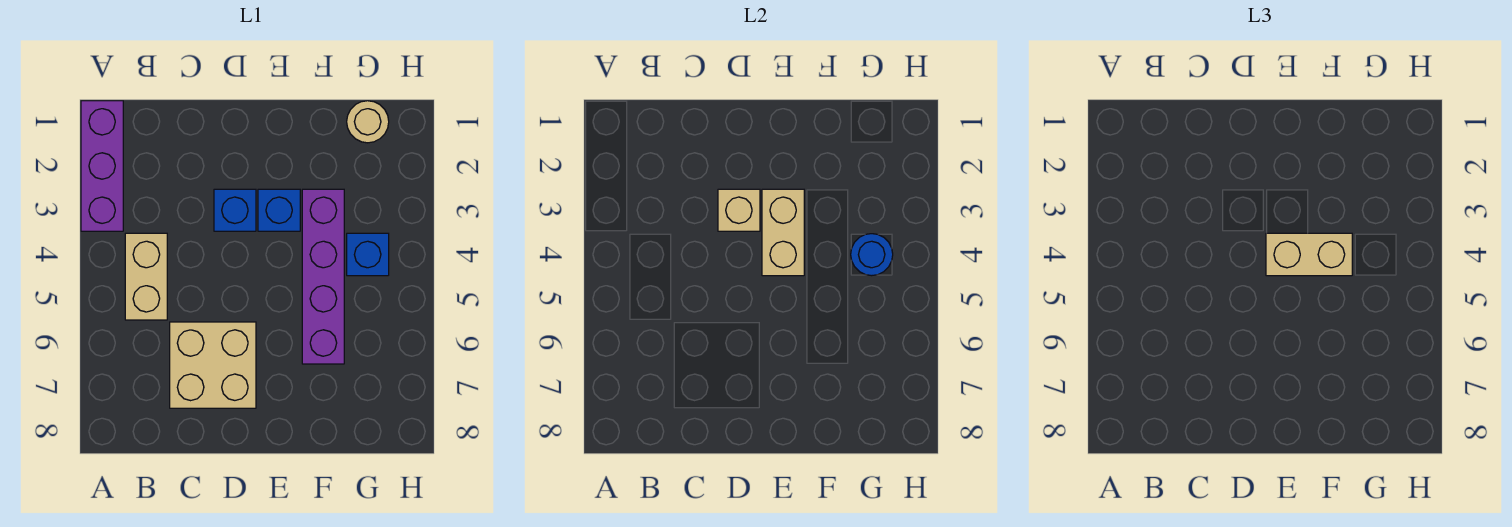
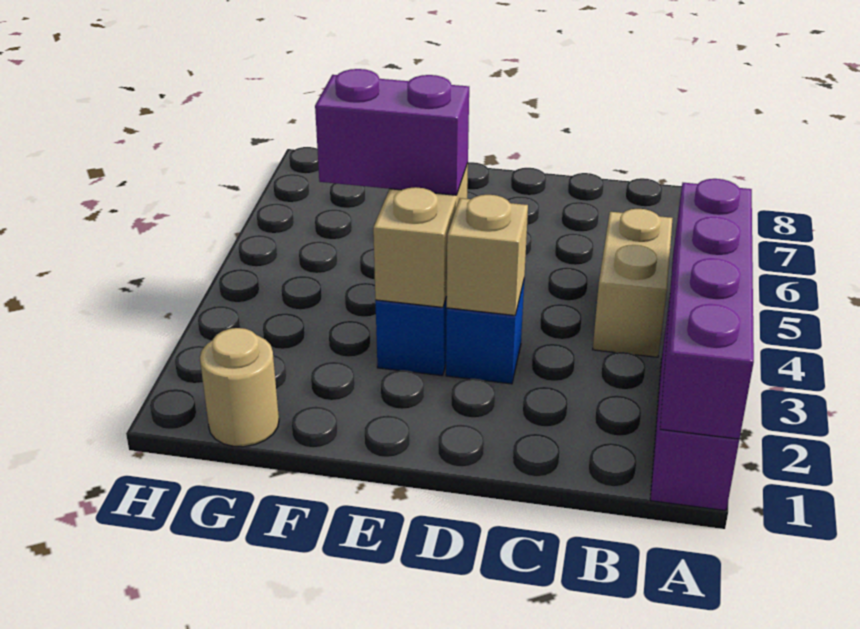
tan 2x2 brick [170,322,256,408] -> none
tan 1x2 brick [1266,233,1352,276] -> purple 1x2 brick [315,69,469,195]
purple 1x4 brick [302,189,344,364] -> purple 1x4 brick moved to [660,179,754,439]
blue 1x1 brick [347,233,389,276] -> none
blue 1x1 round brick [851,234,893,276] -> none

